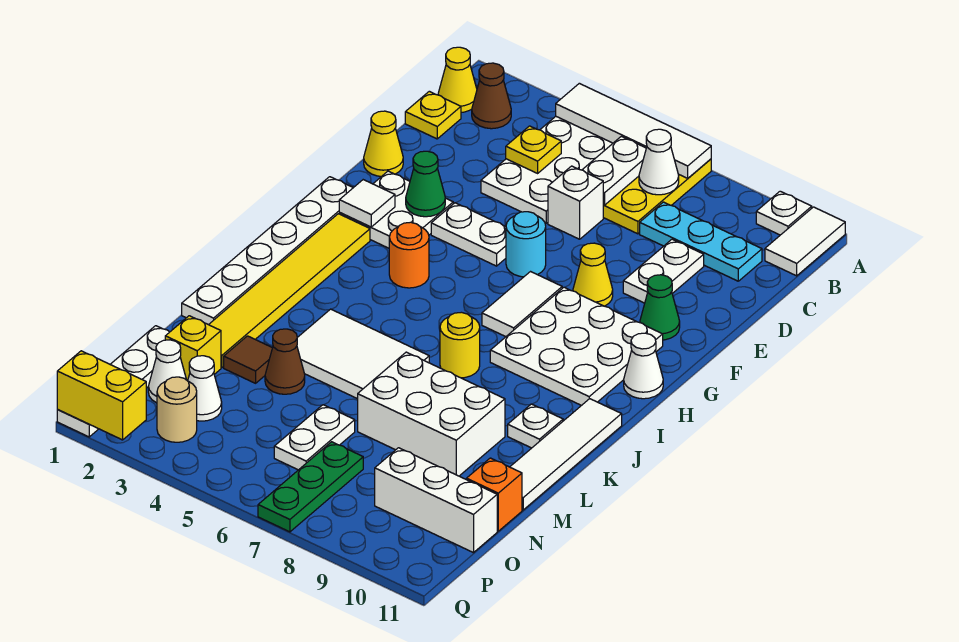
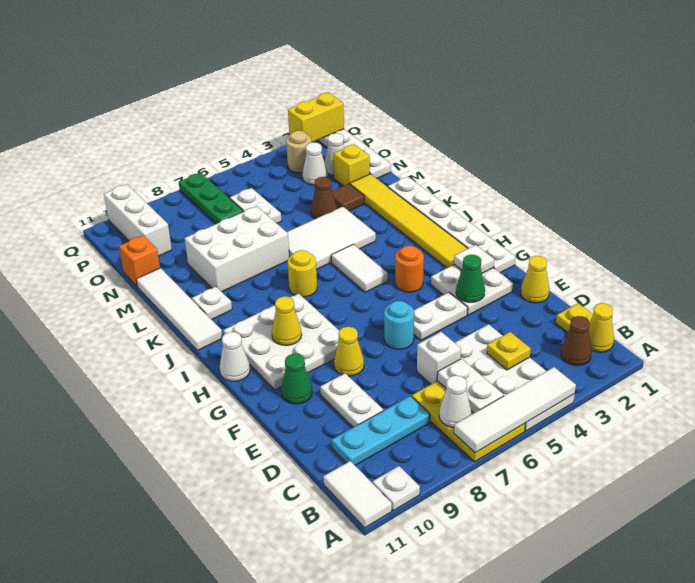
white 1x2 tile [482,272,562,337] -> white 1x2 tile moved to [331,244,388,292]
none -> yellow 1x1 cone [272,296,302,345]
white 1x3 brick [375,448,497,553] -> white 1x3 brick turned to [104,184,172,256]

